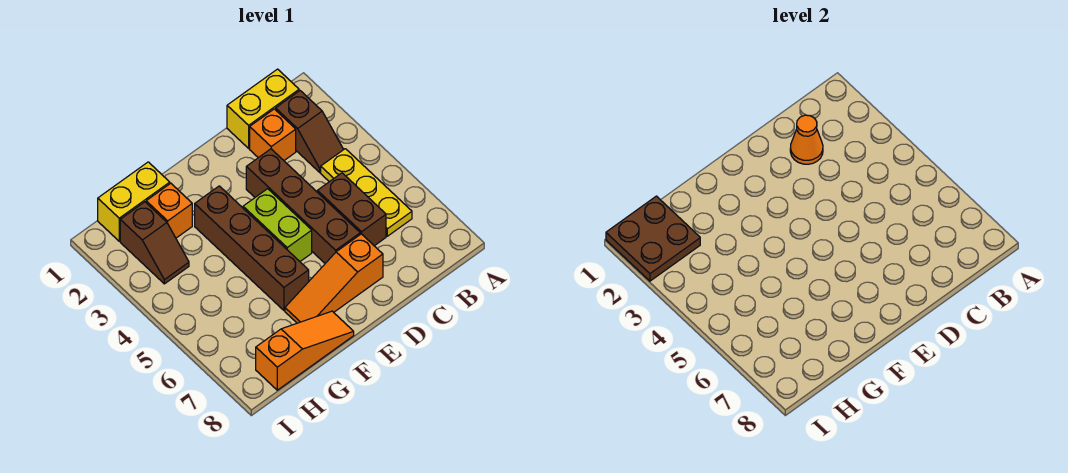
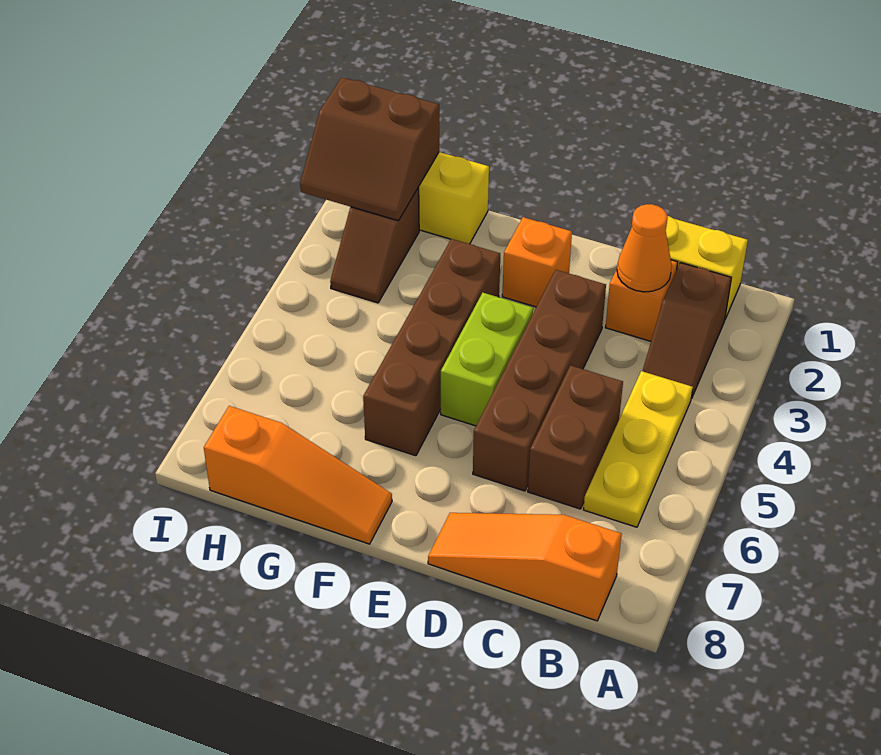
orange 1x3 slope [285,234,383,323] -> orange 1x3 slope moved to [428,513,622,621]
orange 1x1 brick [146,183,192,238] -> orange 1x1 brick moved to [502,217,572,307]
brown 2x2 plate [606,196,700,281] -> brown 2x2 slope [300,77,439,221]

